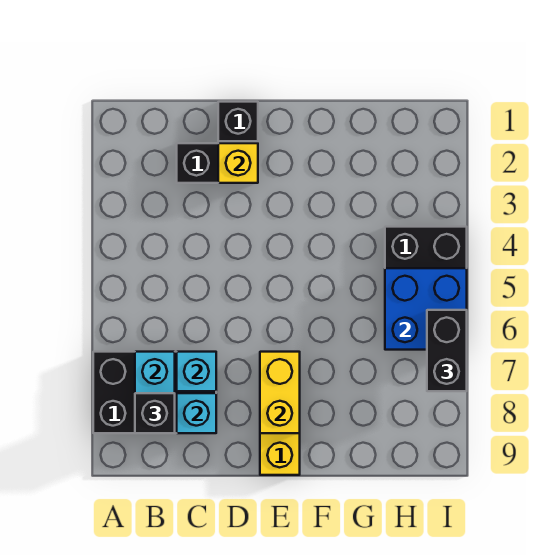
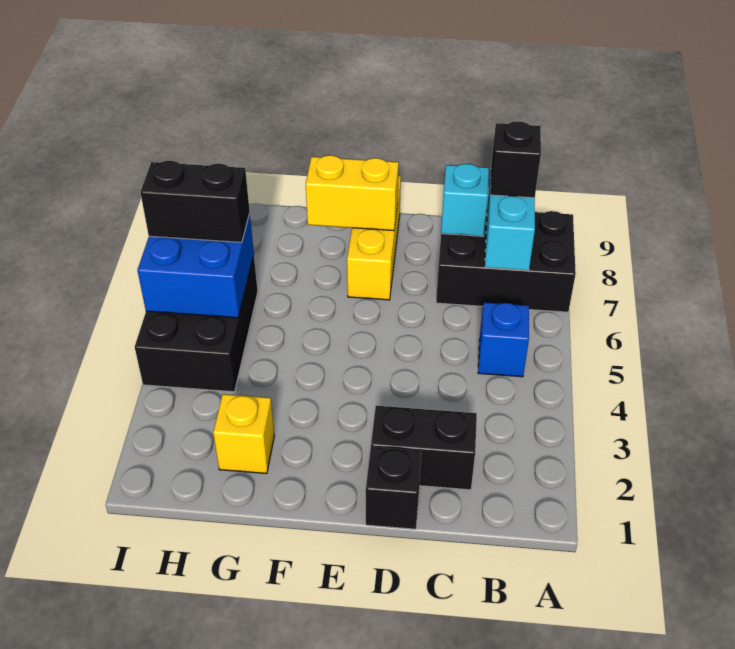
none -> blue 1x1 brick [478,302,529,377]
cyan 1x1 brick [177,352,216,391] -> none
yellow 1x1 brick [218,143,258,183] -> yellow 1x1 brick moved to [213,394,274,474]
yellow 1x2 brick [260,352,300,433] -> yellow 1x2 brick turned to [306,155,399,231]
black 1x2 brick [427,310,467,391] -> black 1x2 brick turned to [140,161,250,242]

